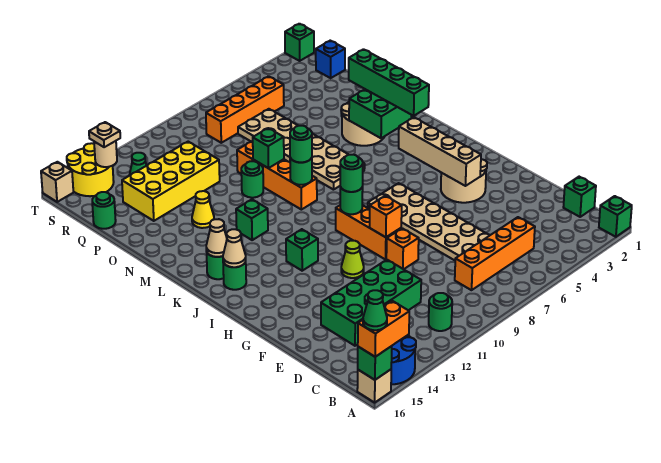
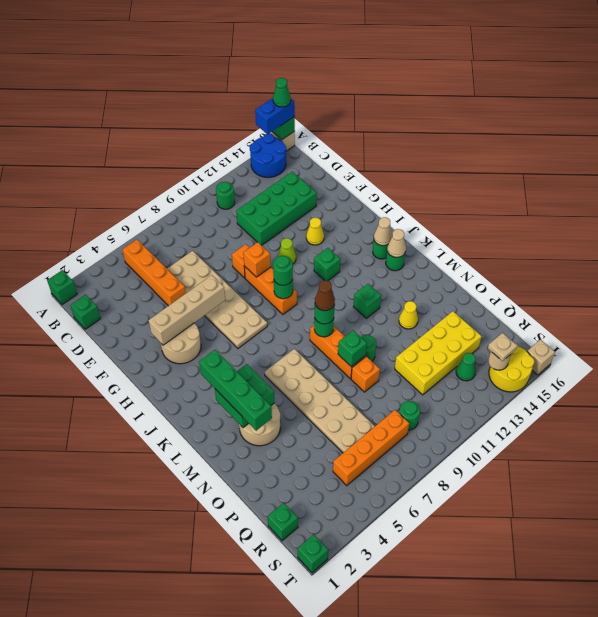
orange 1x2 brick [358,301,409,357] -> blue 1x2 brick [255,98,295,134]
orange 1x4 brick [455,217,535,290] -> orange 1x4 brick turned to [122,240,186,306]
tan 1x4 brick [399,117,481,186] -> tan 1x4 brick turned to [149,275,225,345]
none -> yellow 1x1 cone [306,218,324,245]
none -> brown 1x1 cone [315,281,335,311]
green 1x1 round brick [92,192,116,229] -> green 1x1 round brick moved to [399,401,420,430]
blue 1x1 brick [316,41,345,78] -> green 1x1 brick [268,503,298,541]

